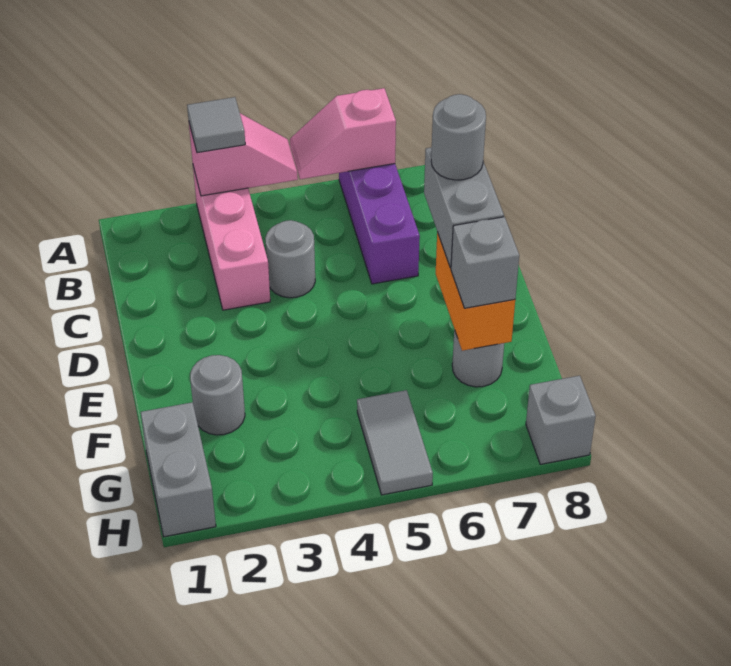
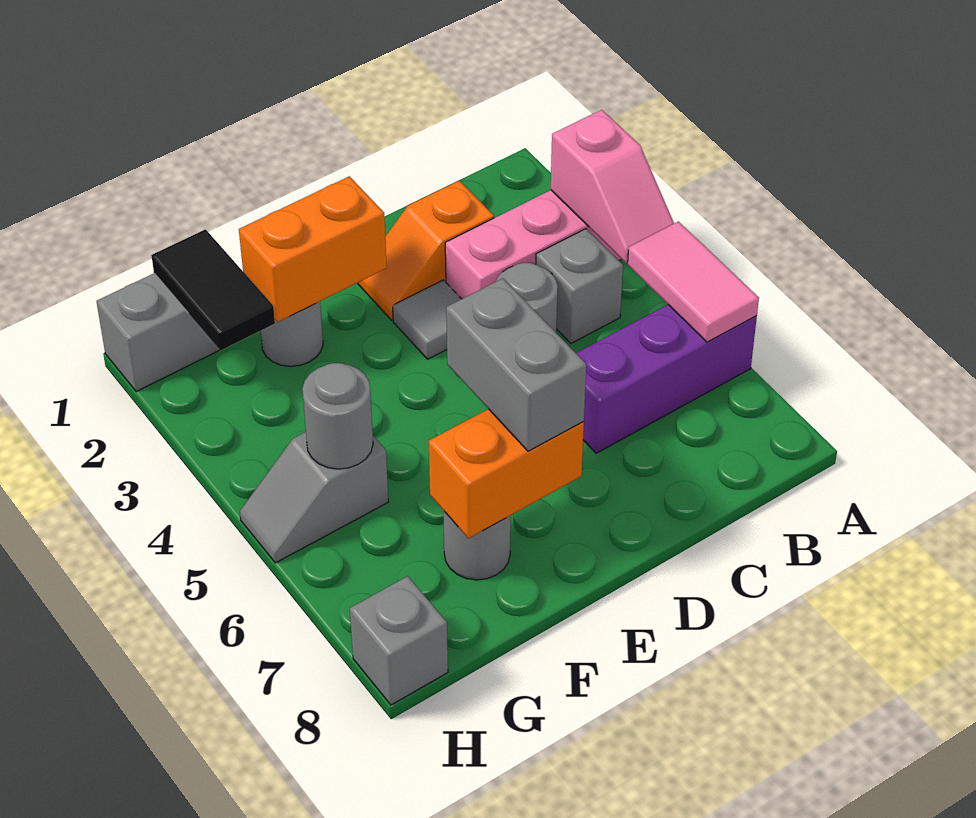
grey 1x1 tile [187,97,245,153] -> grey 1x1 tile moved to [393,280,461,359]
pink 1x2 slope [290,88,396,179] -> pink 1x2 tile [628,222,759,342]
none -> orange 1x2 slope [358,181,494,320]
grey 1x2 brick [424,147,504,268] -> grey 1x2 brick turned to [446,278,586,451]
grey 1x1 round brick [431,94,486,180] -> grey 1x1 round brick moved to [302,363,373,469]
none -> orange 1x2 brick [239,176,387,322]
grey 1x1 brick [451,217,519,308] -> grey 1x1 brick moved to [536,229,623,343]
none -> black 1x2 tile [151,229,275,351]
grey 1x2 tile [357,390,433,495] -> grey 1x2 slope [240,432,388,563]

